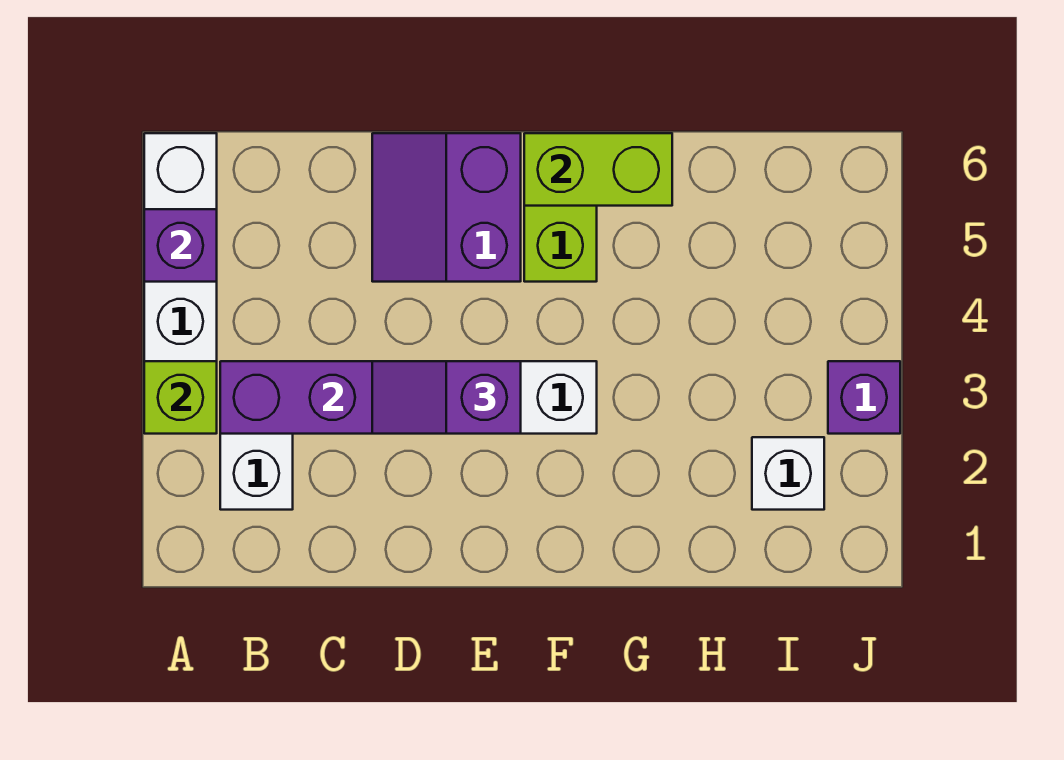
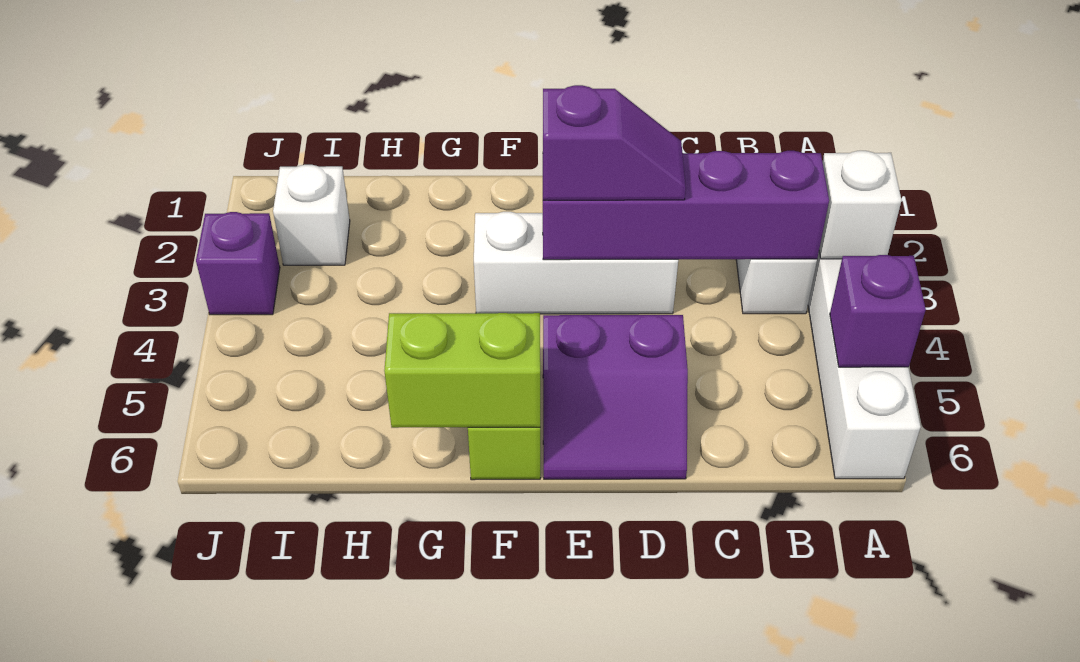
lime 1x1 brick [144,361,217,434] -> white 1x1 brick [819,151,902,259]
purple 2x2 slope [372,133,521,282] -> purple 2x2 slope turned to [543,315,688,479]

